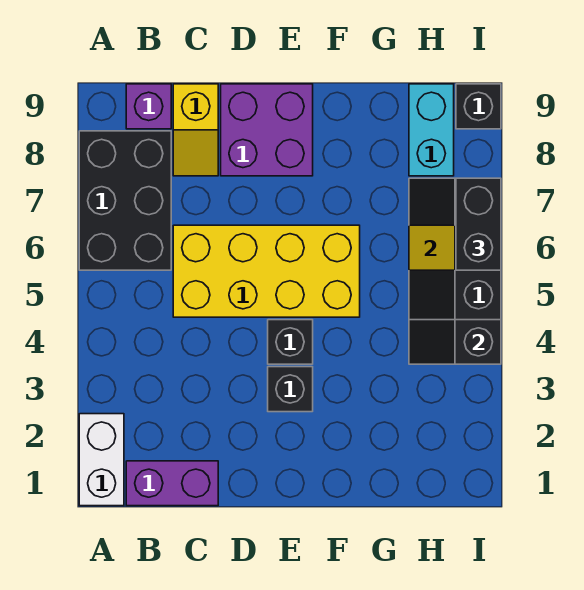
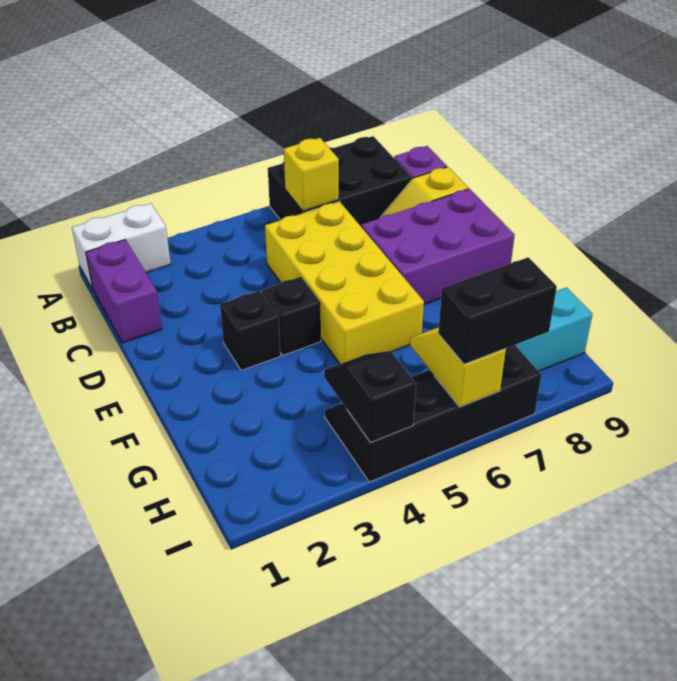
none -> yellow 1x1 brick [284,138,339,211]
purple 2x2 brick [221,84,313,176] -> purple 2x3 brick [361,189,515,304]
black 1x1 brick [456,84,501,129] -> none

